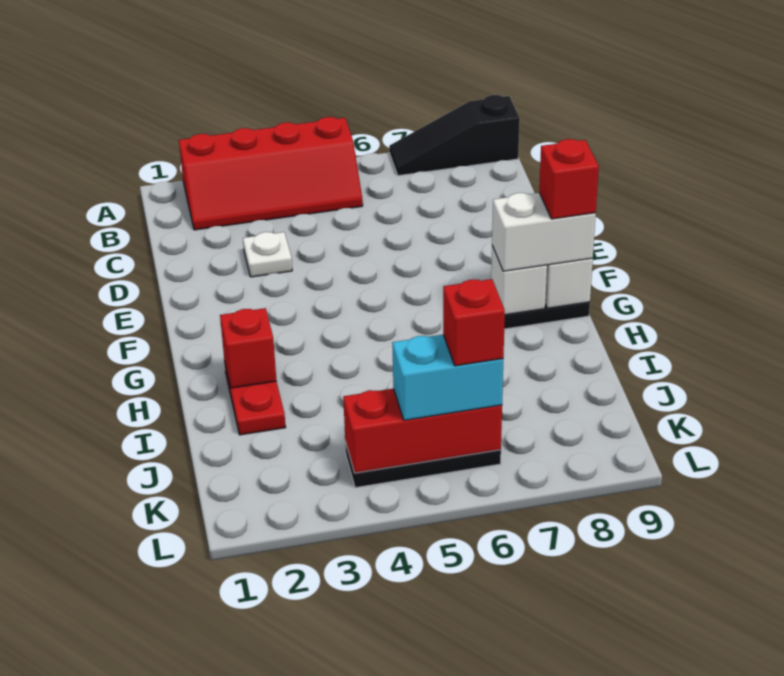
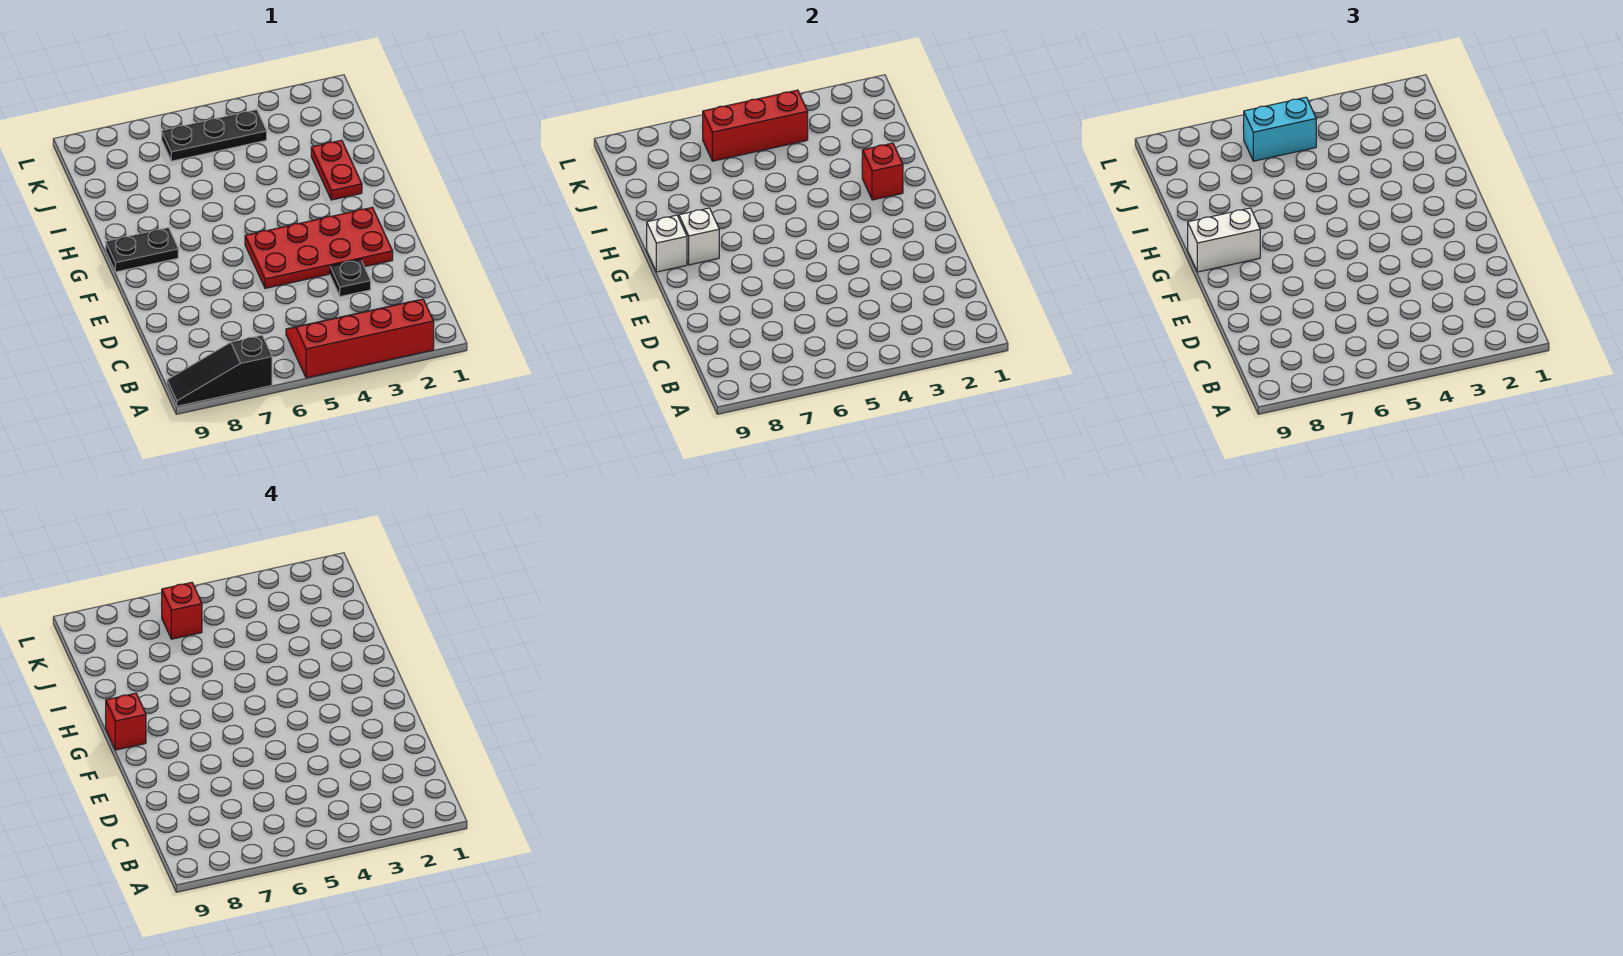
black 1x3 slope [389,95,520,176] -> black 1x3 slope turned to [167,335,272,406]
white 1x1 plate [243,232,292,277] -> black 1x1 plate [330,259,371,297]
none -> red 2x4 plate [245,207,393,288]

